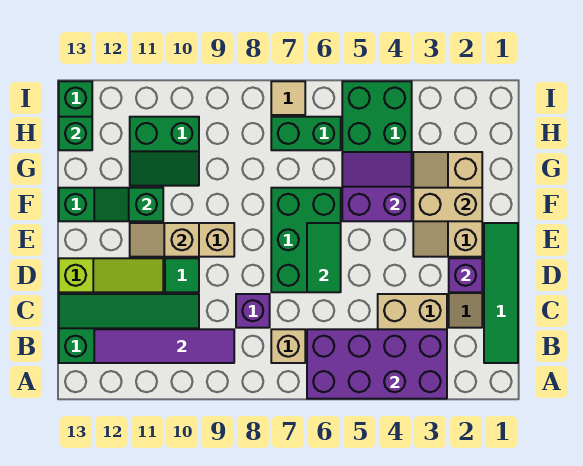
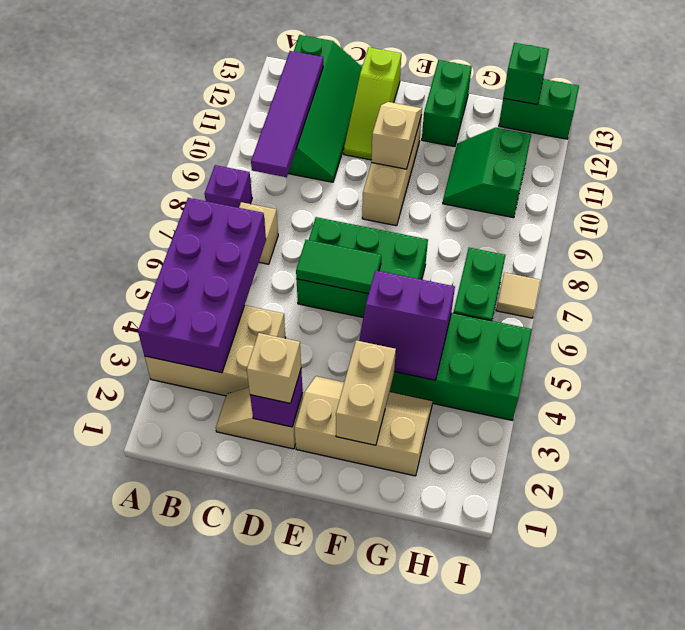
green 1x4 tile [484,223,518,363] -> none
purple 1x1 brick [236,294,270,328] -> purple 1x1 brick moved to [205,165,252,208]
none -> tan 1x1 brick [247,333,301,403]
green 1x1 tile [165,258,199,292] -> none
purple 2x2 slope [342,152,412,221] -> purple 2x2 slope turned to [359,270,455,380]
green 1x2 slope [94,188,163,221] -> none

